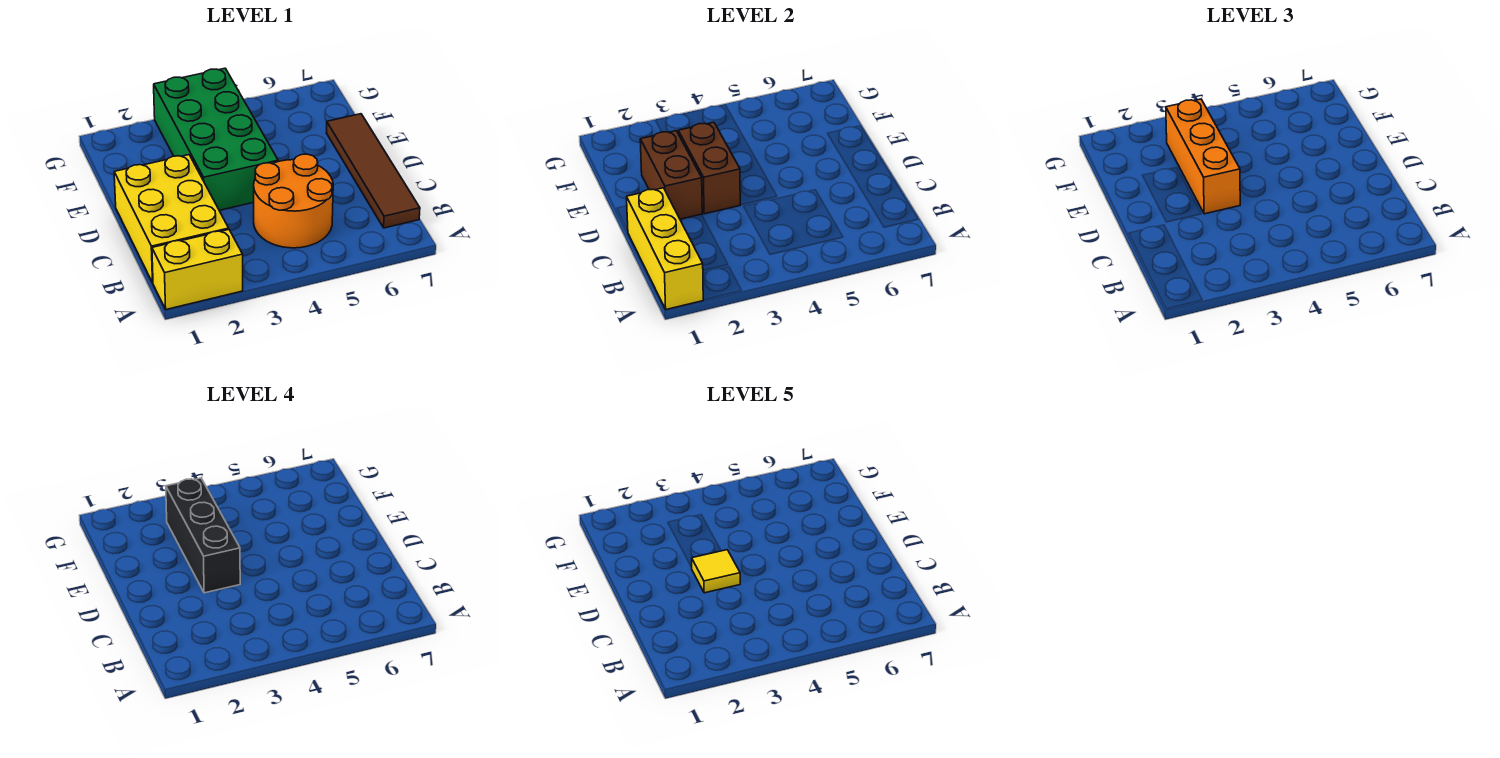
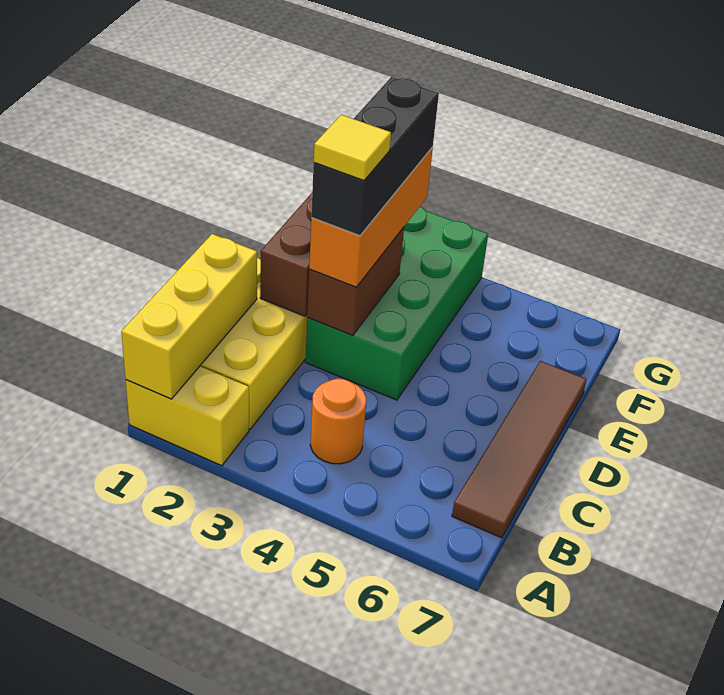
orange 2x2 round brick [254,154,333,248] -> orange 1x1 round brick [310,379,366,464]

